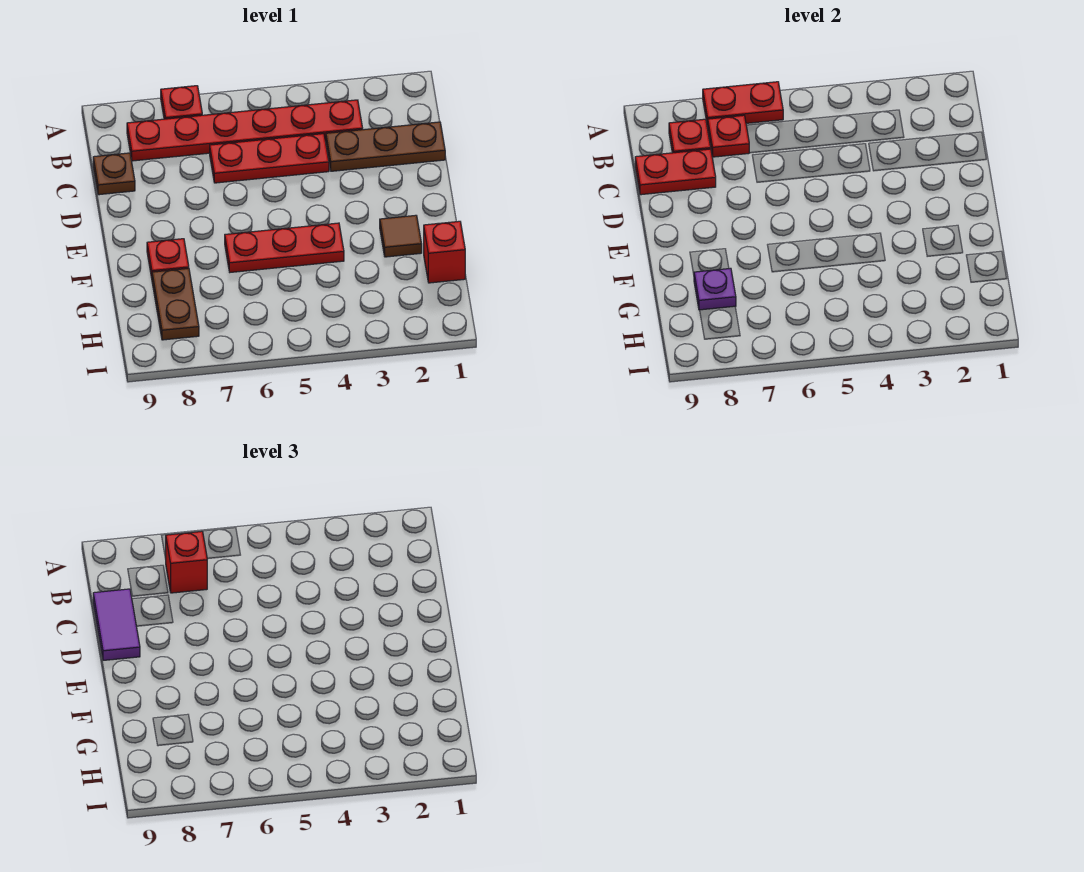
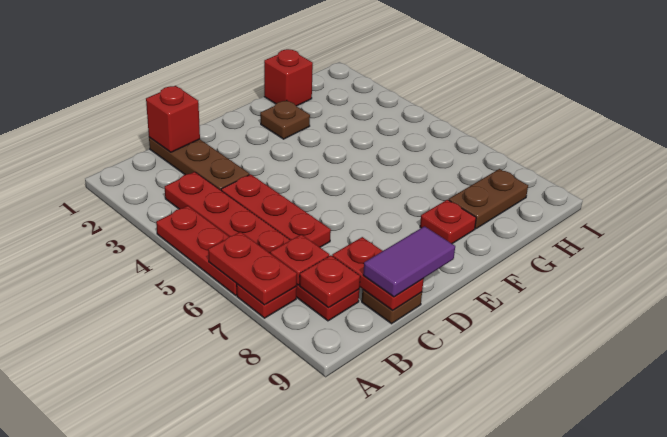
red 1x1 brick [166,531,208,593] -> red 1x1 brick moved to [146,86,200,152]
brown 1x1 tile [380,215,422,257] -> brown 1x1 plate [260,100,310,139]
red 1x3 plate [225,223,344,272] -> red 1x3 plate moved to [156,206,237,295]
purple 1x1 plate [694,268,736,310] -> none

